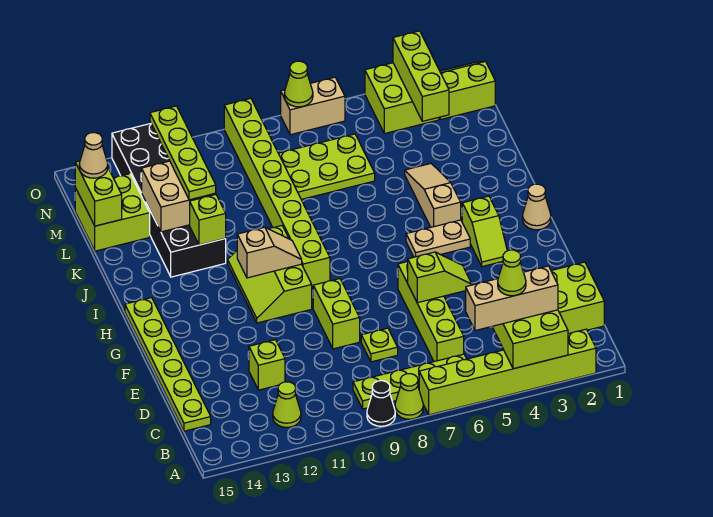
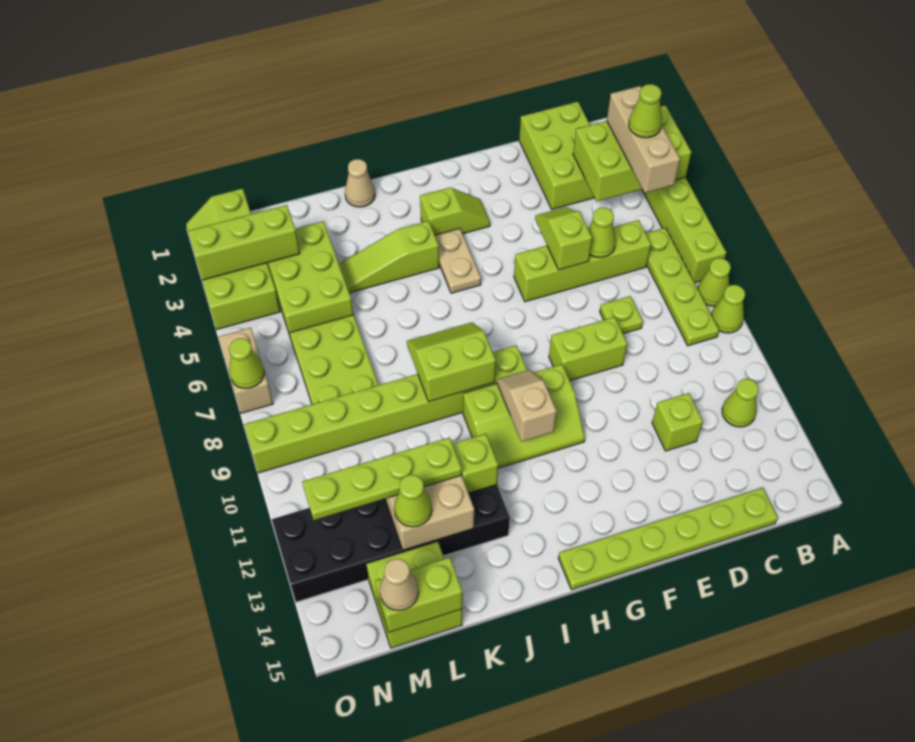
black 1x1 cone [367,381,395,426] -> lime 1x1 cone [711,285,745,333]
none -> lime 1x1 cone [588,208,616,258]
tan 1x1 cone [523,184,551,230] -> tan 1x1 cone moved to [345,159,375,207]
tan 1x3 slope [405,164,461,227] -> lime 1x3 slope [339,221,439,293]
none -> lime 2x2 slope [407,322,496,402]
none -> lime 2x3 brick [267,221,353,335]
none -> lime 1x1 cone [394,475,432,527]

